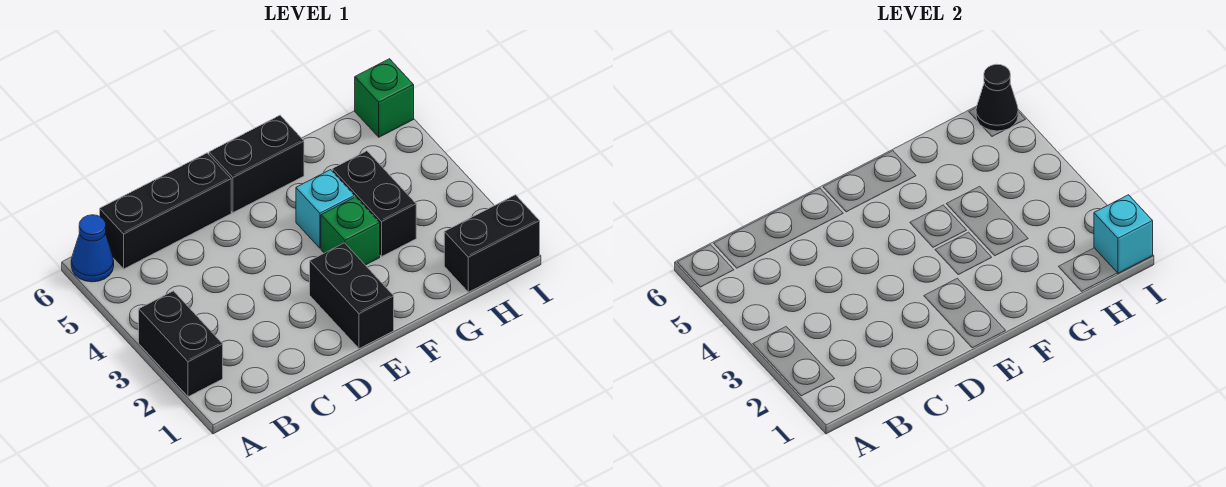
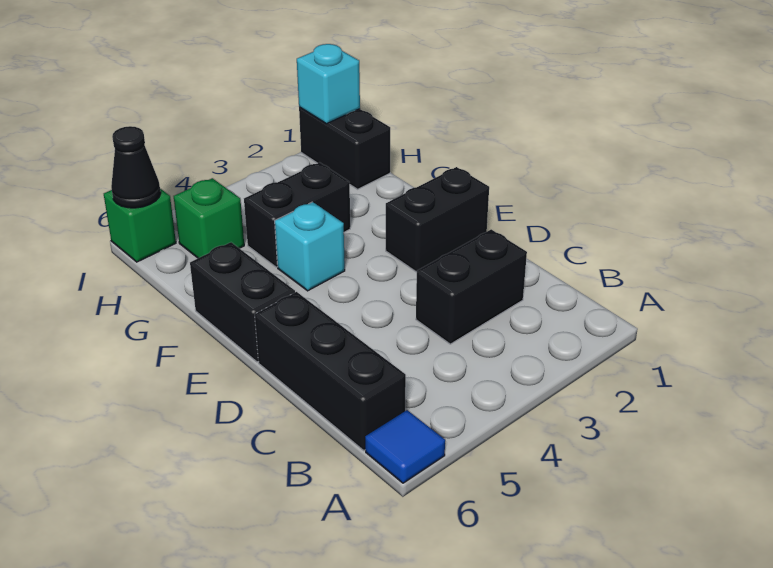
black 1x2 brick [139,291,223,397] -> black 1x2 brick moved to [416,229,527,344]
blue 1x1 cone [71,215,114,282] -> blue 1x1 tile [365,410,445,483]
green 1x1 brick [321,197,380,265] -> green 1x1 brick moved to [174,178,244,258]

